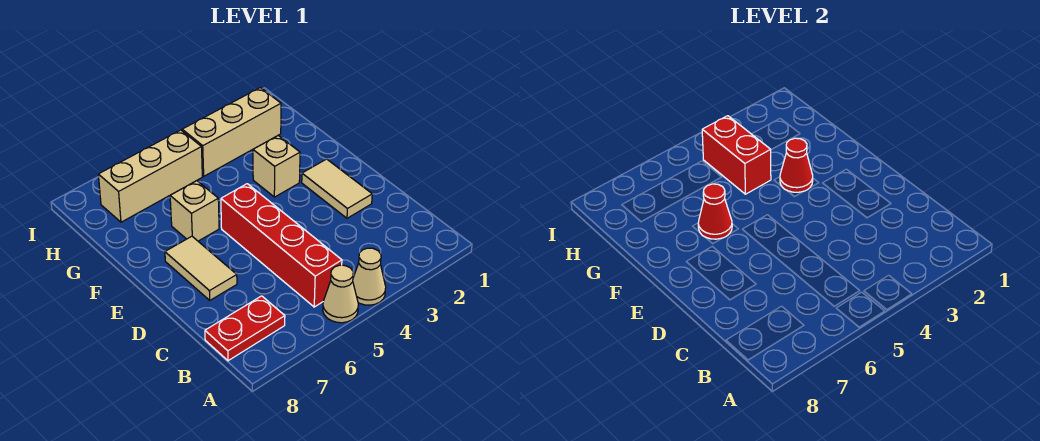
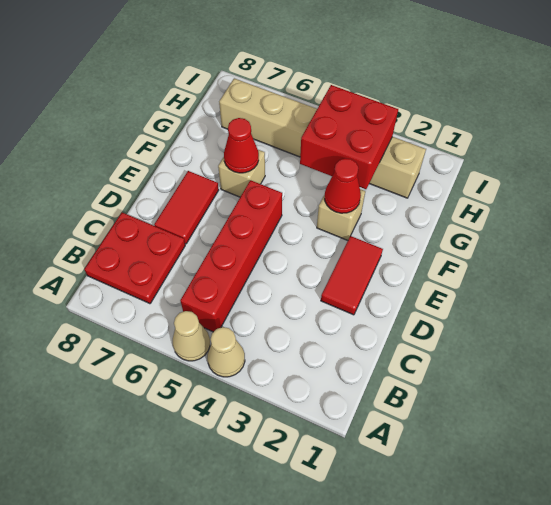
red 1x2 plate [205,296,285,361] -> red 2x2 plate [84,213,185,304]
tan 1x2 tile [302,159,372,218] -> red 1x2 tile [321,236,383,315]
tan 1x2 tile [165,236,237,300] -> red 1x2 tile [154,171,219,244]
red 1x2 brick [702,116,771,194] -> red 2x2 brick [300,85,398,189]

